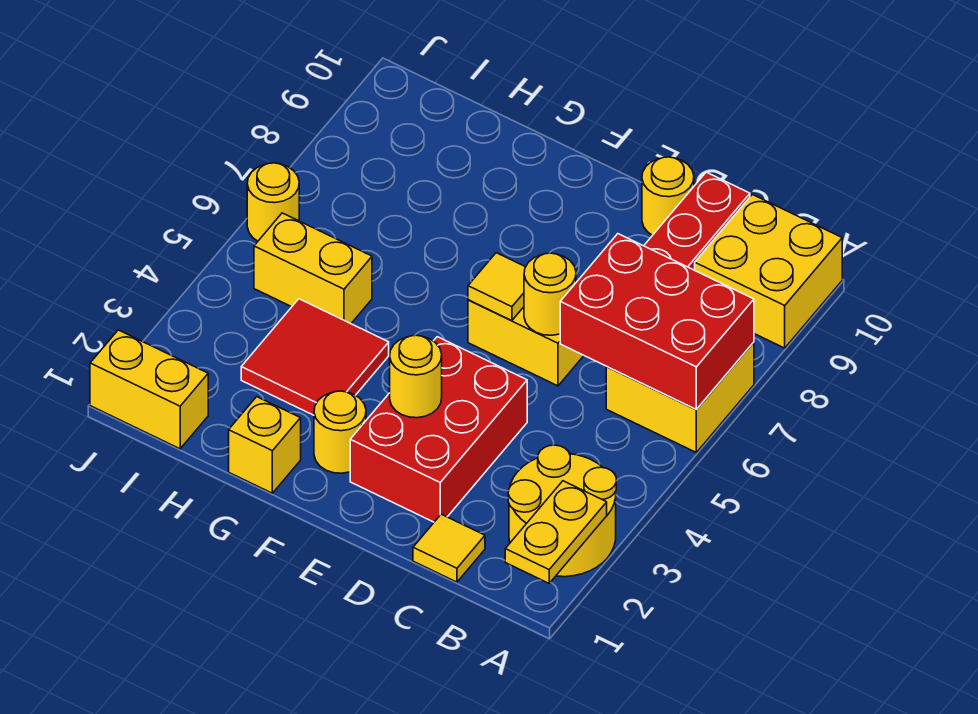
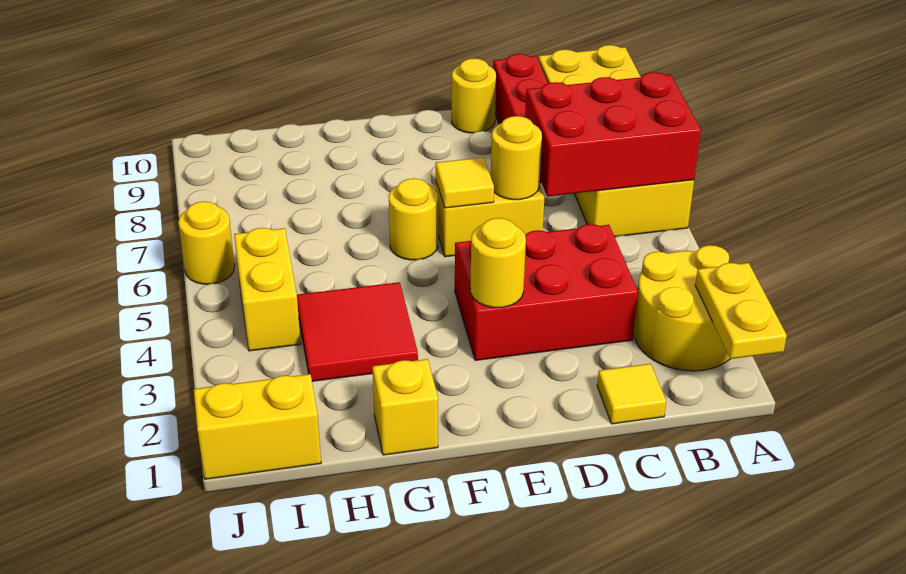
red 2x3 brick [350,337,527,522] -> red 2x3 brick turned to [455,224,638,360]
yellow 1x1 round brick [314,391,366,473] -> yellow 1x1 round brick moved to [389,178,438,260]
yellow 1x2 brick [254,213,372,324] -> yellow 1x2 brick turned to [234,228,301,351]

